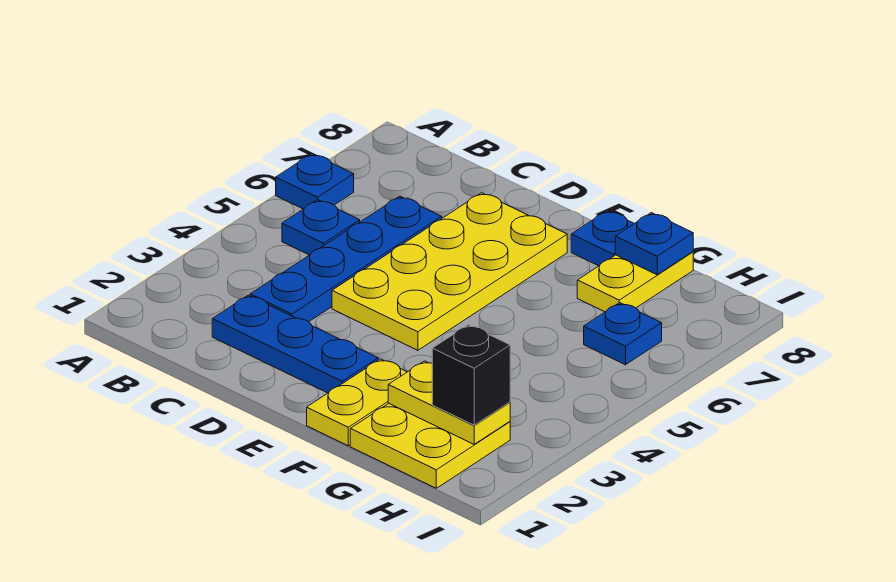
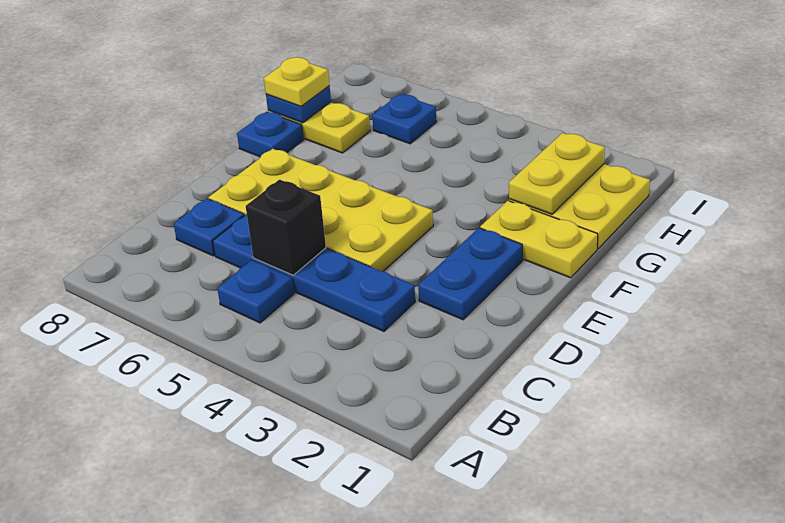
blue 1x1 plate [276,154,354,209] -> blue 1x1 plate moved to [174,199,244,256]
blue 1x3 plate [212,295,378,393] -> blue 1x2 plate [418,228,522,320]
none -> yellow 1x1 plate [264,57,329,106]
black 1x1 brick [432,325,510,425] -> black 1x1 brick moved to [246,180,326,275]

